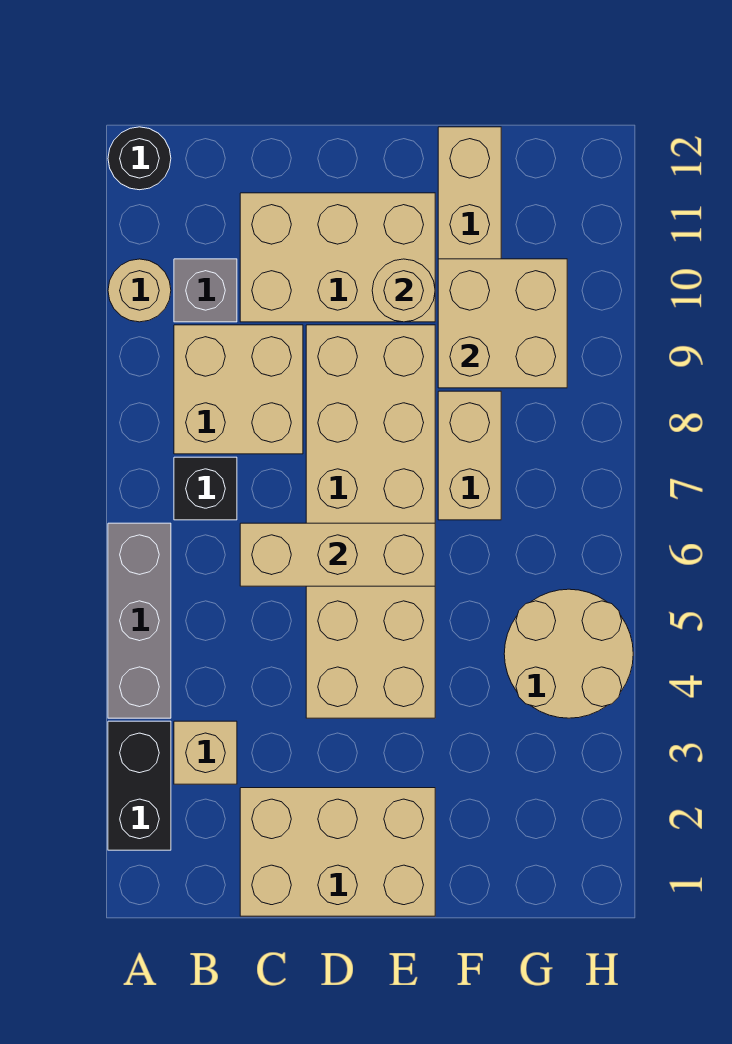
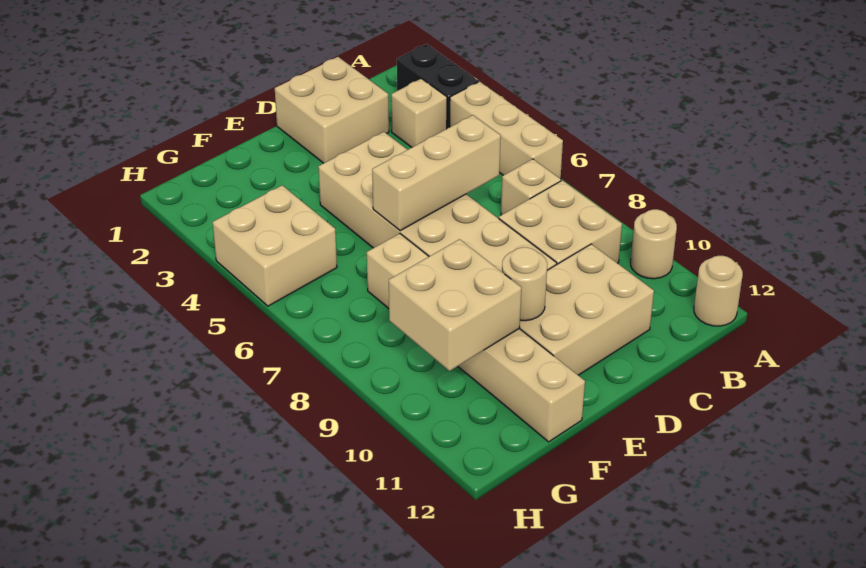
grey 1x3 brick [108,523,171,718] -> tan 1x3 brick [450,82,563,179]
black 1x1 round brick [108,127,171,190] -> tan 1x1 round brick [694,256,743,326]
black 1x1 brick [174,457,237,520] -> tan 1x1 brick [501,159,561,215]
grey 1x1 brick [174,259,237,322] -> none
tan 2x3 brick [240,788,435,916] -> tan 2x2 brick [275,57,389,163]
tan 2x2 round brick [504,589,633,718] -> tan 2x2 brick [212,185,337,306]

